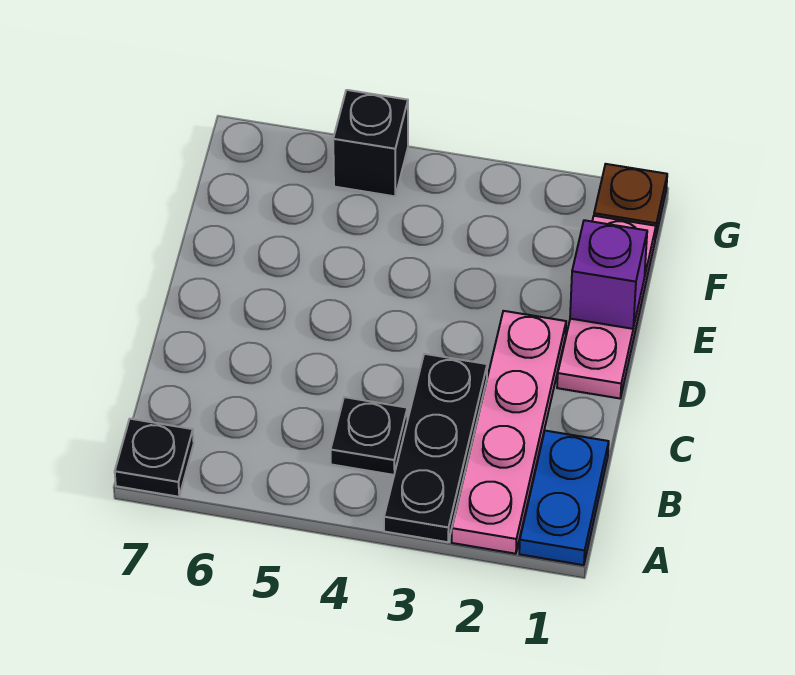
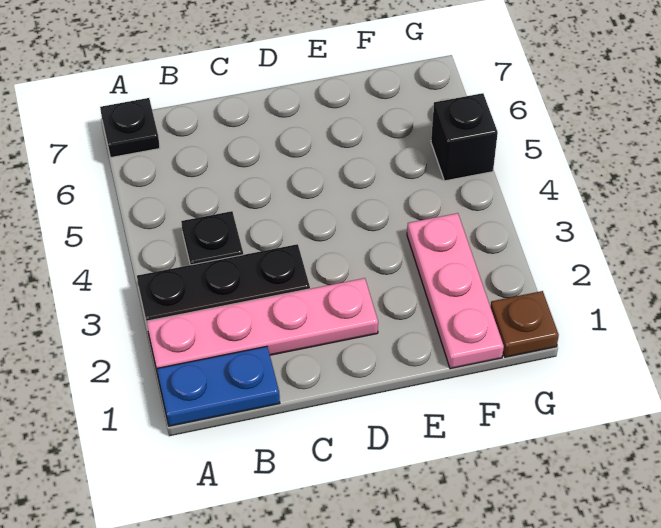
pink 1x3 plate [557,216,656,398] -> pink 1x3 plate turned to [407,213,504,369]
purple 1x1 brick [570,220,647,329] -> none

